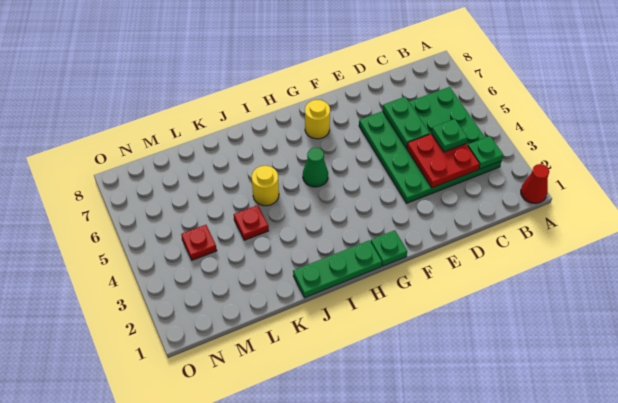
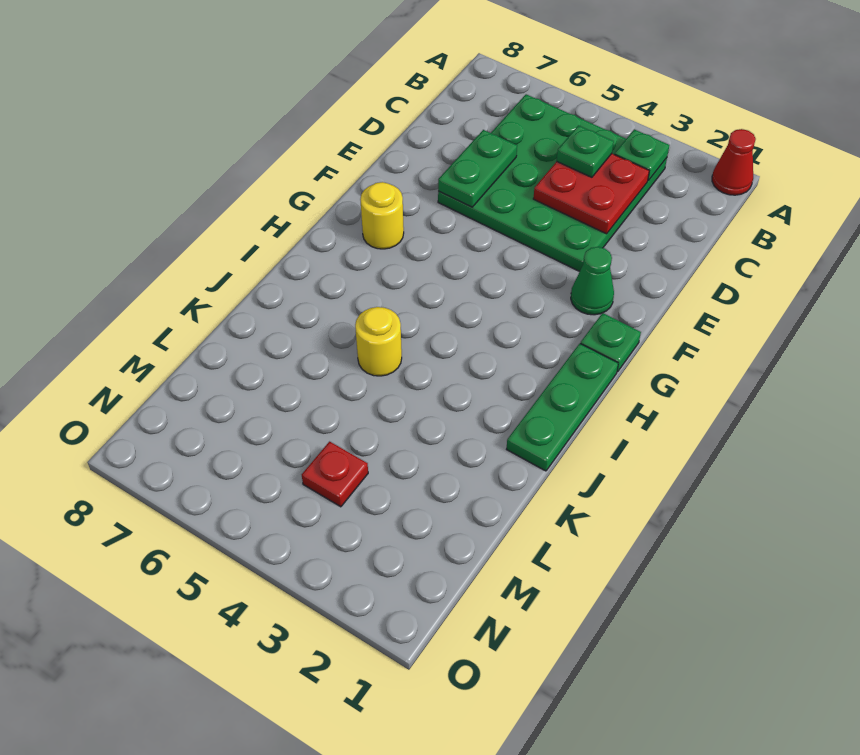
green 1x2 plate [383,97,430,148] -> green 1x2 plate turned to [438,130,517,207]
green 1x1 cone [303,148,328,187] -> green 1x1 cone moved to [571,247,614,315]
red 1x1 plate [234,205,269,240] -> none

